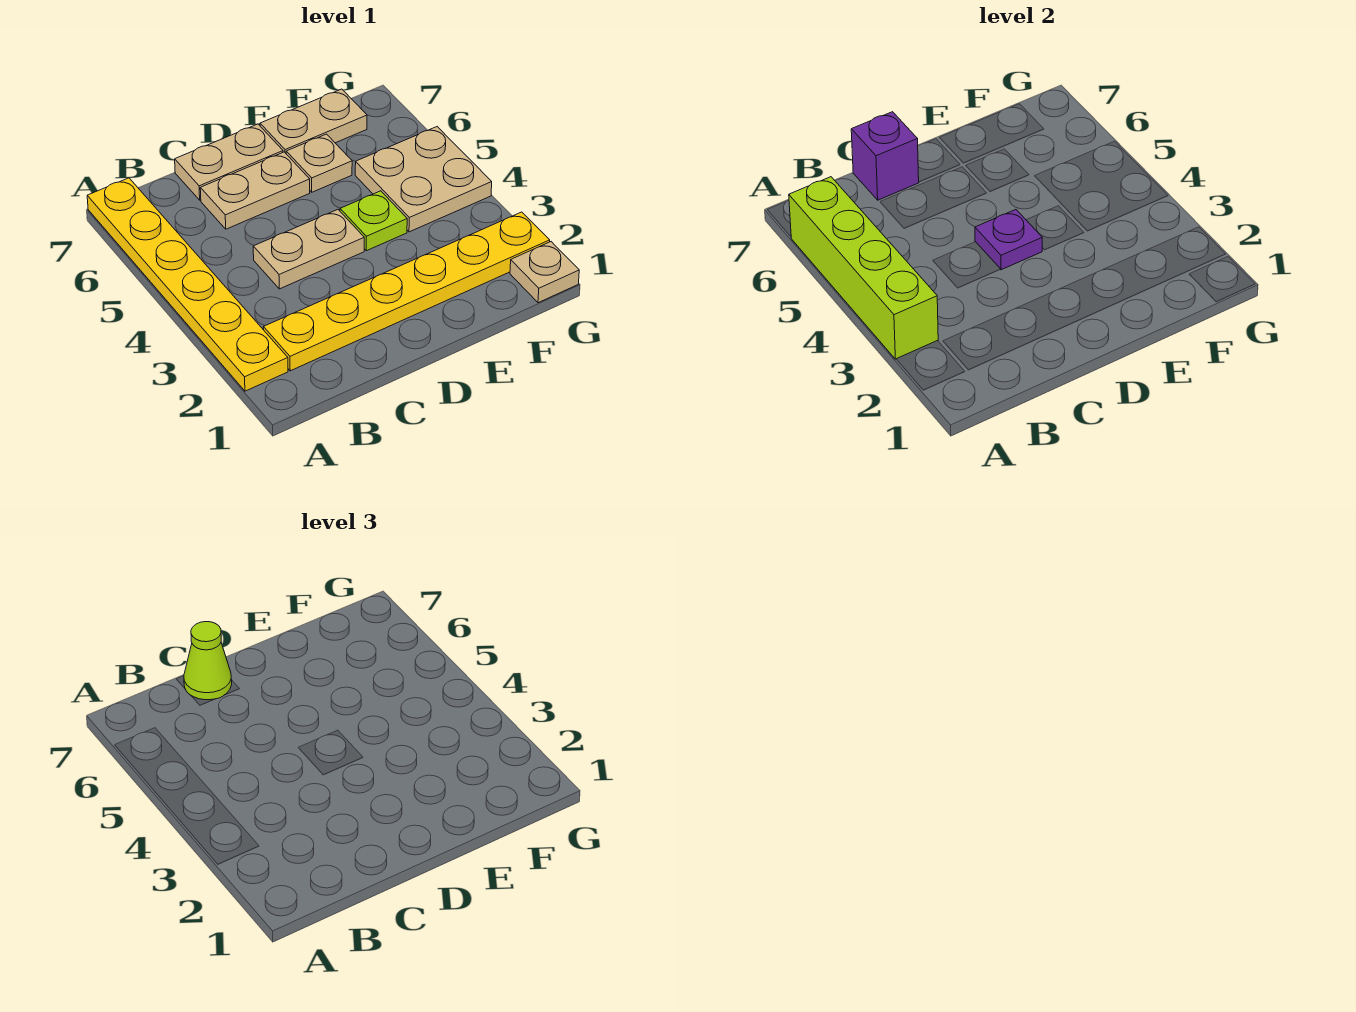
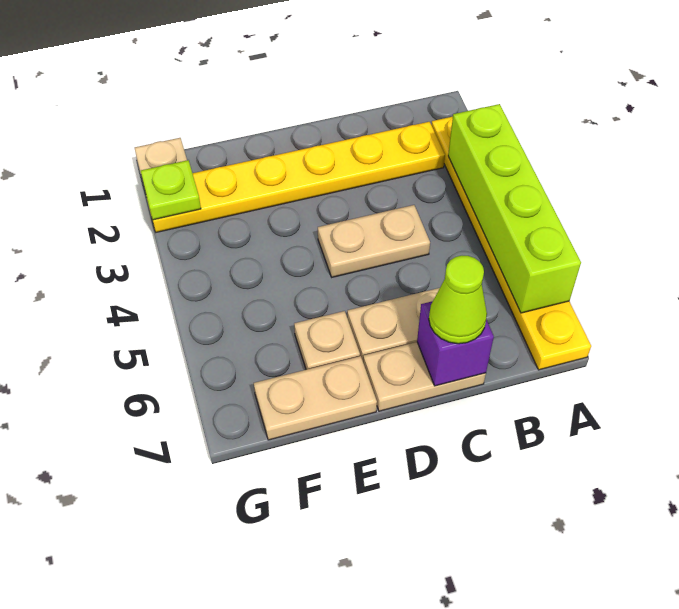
purple 1x1 plate [975,210,1042,270] -> none
lime 1x1 plate [340,191,407,251] -> lime 1x1 plate moved to [141,160,201,220]
tan 2x2 plate [355,127,492,232] -> none

